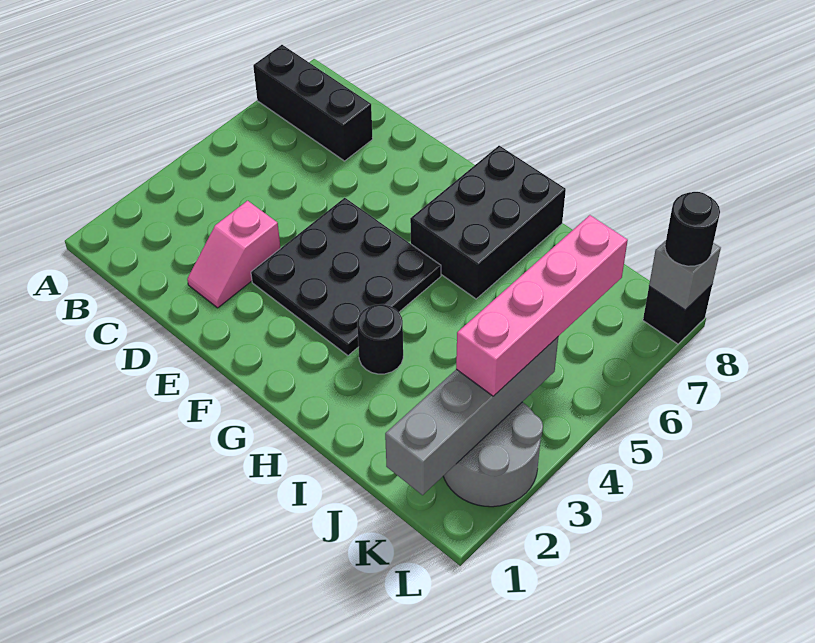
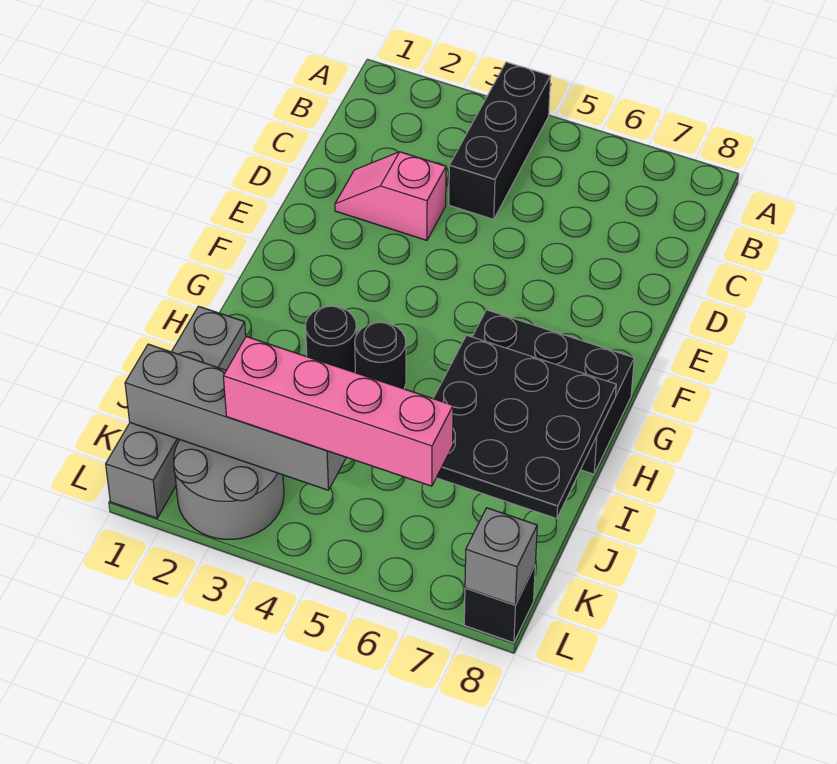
black 1x3 brick [253,45,373,161] -> black 1x3 brick moved to [449,62,551,219]
black 3x3 plate [251,198,441,356] -> black 3x3 plate moved to [433,335,616,519]
none -> grey 1x4 brick [106,306,246,518]
black 1x1 round brick [665,192,720,266] -> black 1x1 round brick moved to [355,322,406,389]

